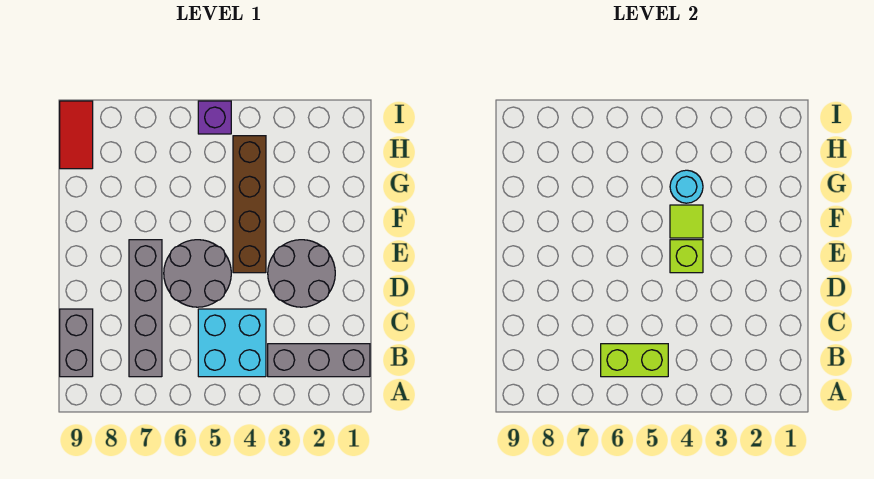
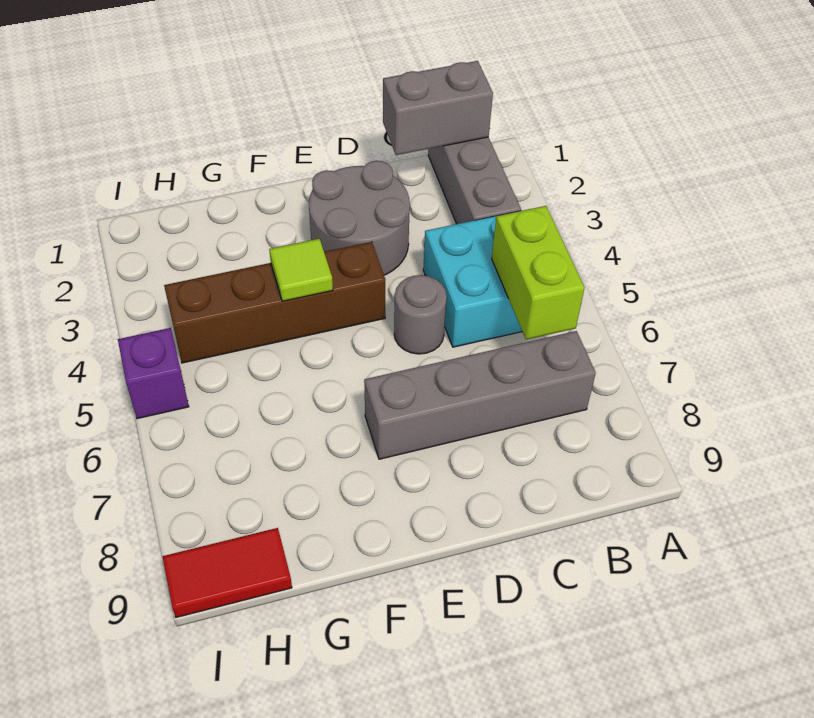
grey 1x2 brick [60,309,93,377] -> grey 1x2 brick moved to [383,61,493,155]
grey 2x2 round brick [164,240,231,307] -> grey 1x1 round brick [394,275,447,354]
lime 1x1 brick [670,240,703,273] -> none
cyan 1x1 round brick [670,170,703,203] -> none

